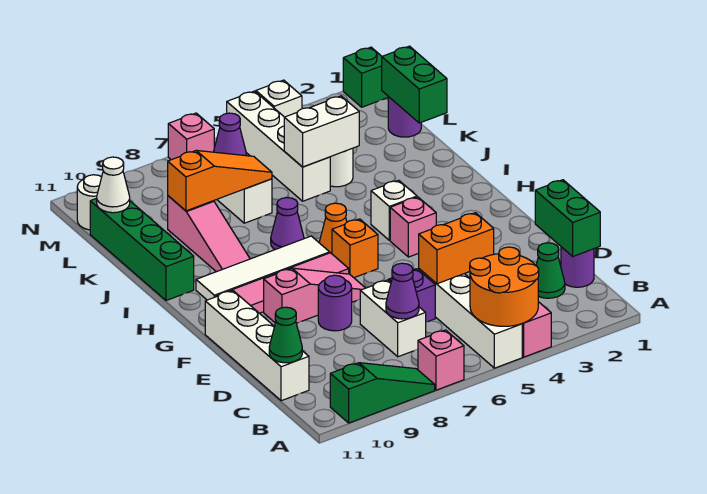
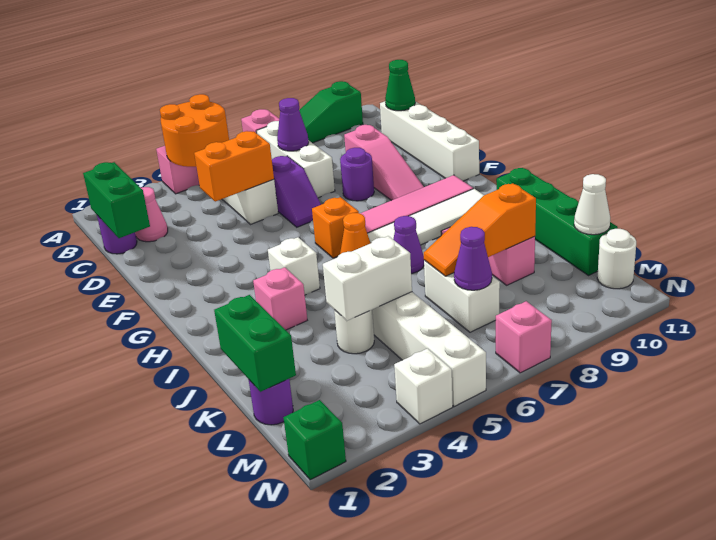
green 1x1 cone [536,243,565,298] -> pink 1x1 cone [135,187,168,242]
white 1x2 brick [360,280,426,357] -> white 1x3 brick [257,121,335,198]
pink 1x3 slope [264,268,365,323] -> pink 1x3 slope turned to [344,125,424,201]
pink 1x1 brick [390,197,436,257] -> pink 1x1 brick moved to [253,267,307,330]

